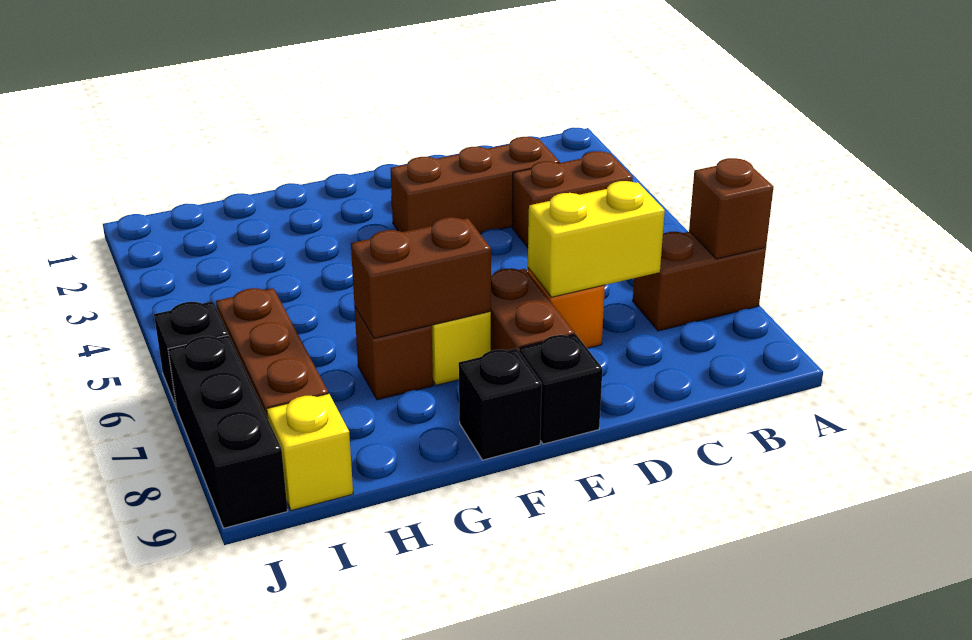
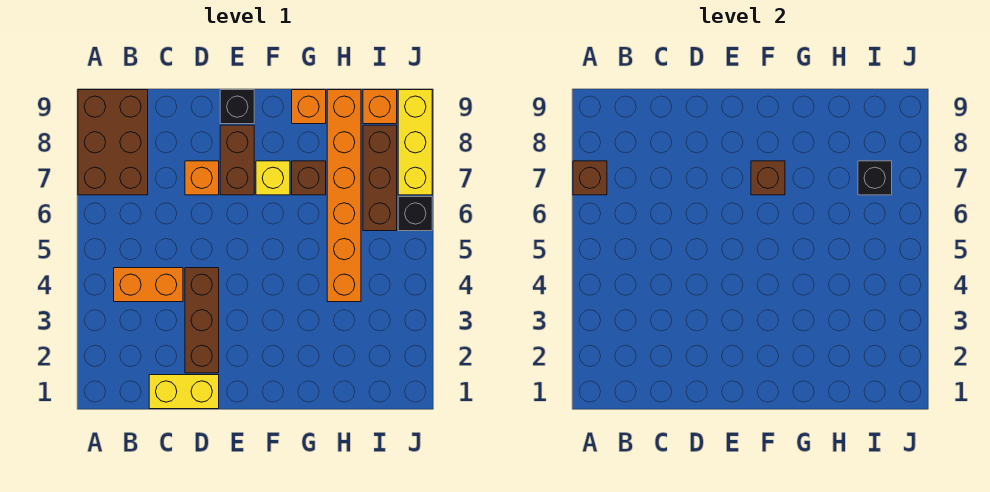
brown 1x2 brick [633,232,766,331] -> brown 2x3 brick [78,90,148,195]
brown 1x2 brick [512,151,633,247] -> orange 1x2 brick [114,268,183,302]
brown 1x3 brick [390,137,560,234] -> brown 1x3 brick turned to [185,268,219,373]
yellow 1x2 brick [528,181,665,297] -> yellow 1x2 brick moved to [149,375,219,409]
brown 1x2 brick [351,217,491,338] -> brown 1x1 brick [751,161,785,195]
black 1x1 brick [459,348,542,460] -> black 1x1 brick moved to [858,161,892,195]
none -> orange 1x1 brick [292,90,326,124]
none -> orange 1x6 brick [327,90,361,302]
yellow 1x1 brick [267,394,353,511] -> orange 1x1 brick [363,90,397,124]
black 1x3 brick [168,335,288,528] -> yellow 1x3 brick [398,90,432,195]

